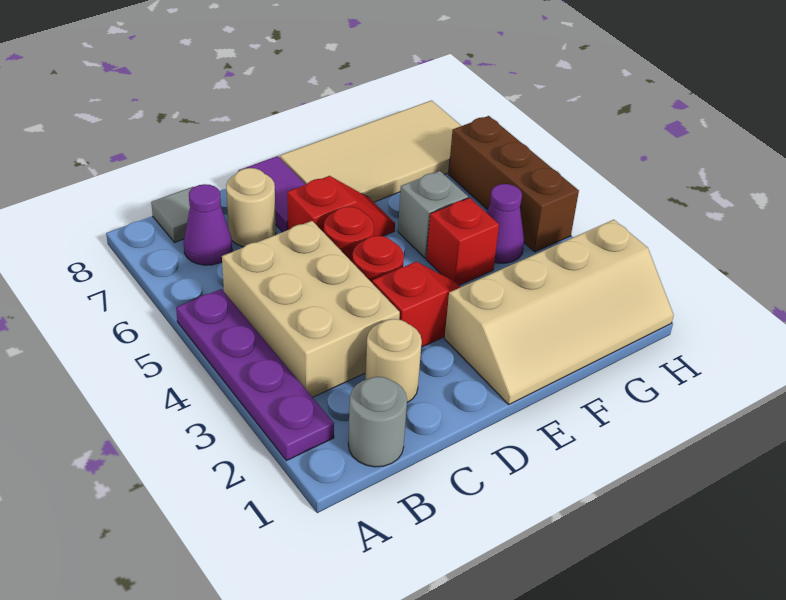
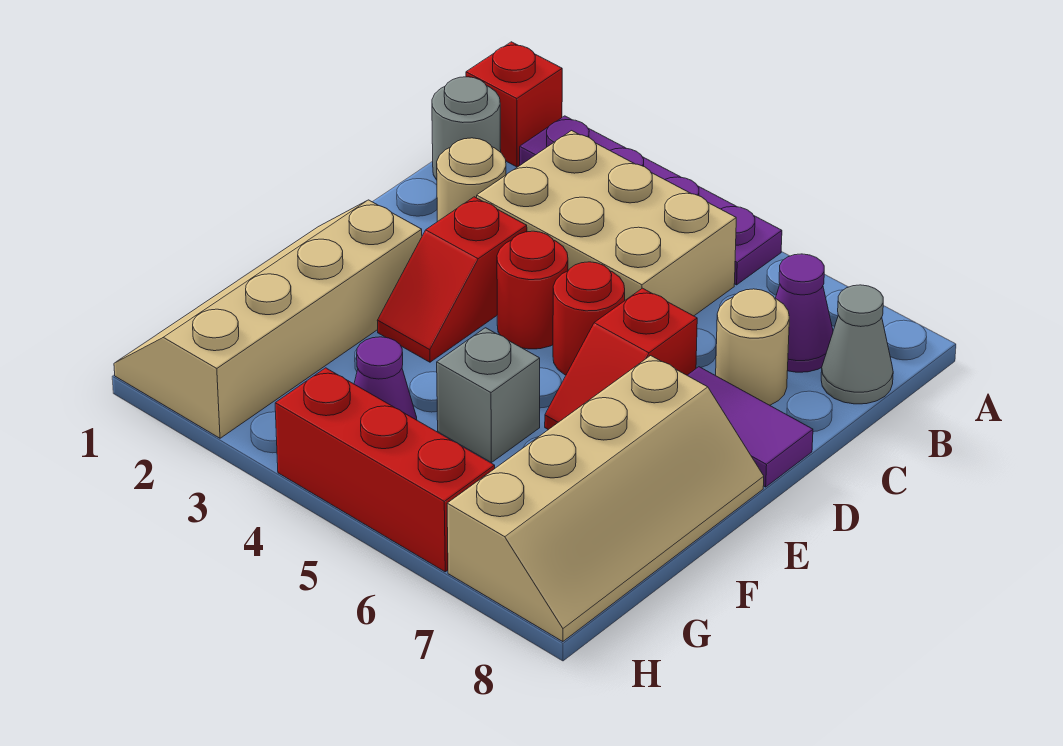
grey 1x1 tile [151,187,194,242] -> grey 1x1 cone [821,285,893,404]
tan 2x4 tile [280,101,461,202] -> tan 2x4 slope [447,356,764,642]
red 1x1 brick [426,198,499,285] -> red 1x1 brick moved to [466,42,562,167]
brown 1x3 brick [449,116,579,252] -> red 1x3 brick [275,368,495,572]

